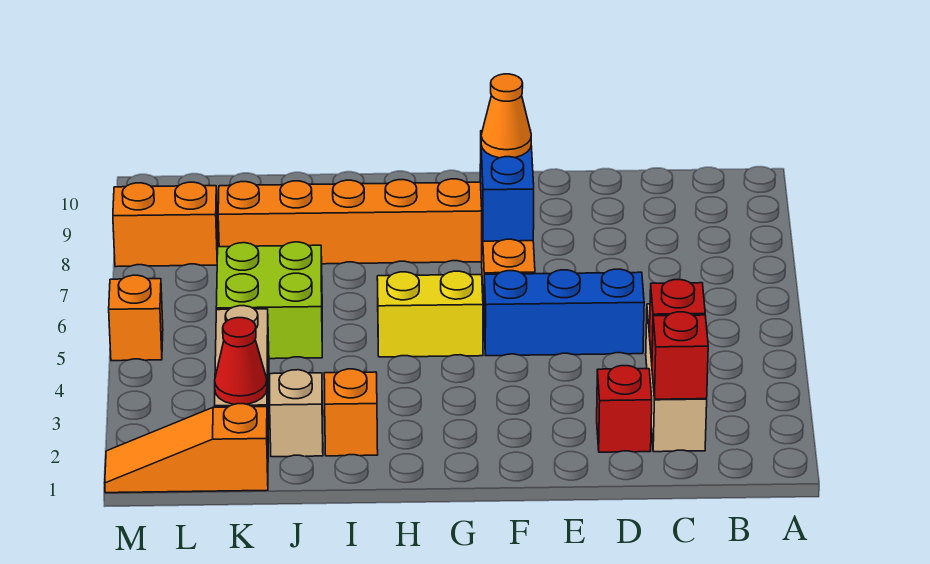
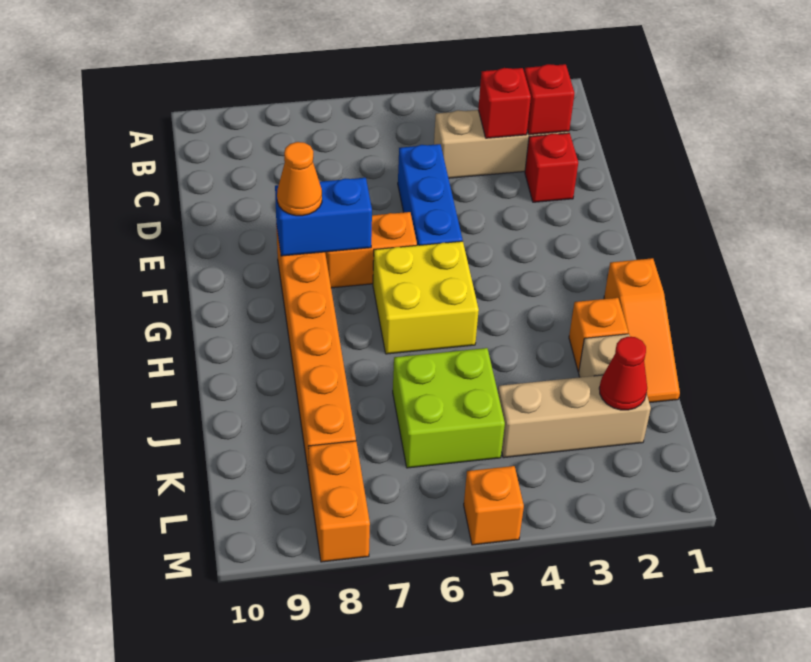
yellow 1x2 brick [377,271,483,357] -> yellow 2x2 brick [373,241,479,354]
orange 1x3 slope [105,404,268,493] -> orange 1x3 slope moved to [604,258,680,403]

